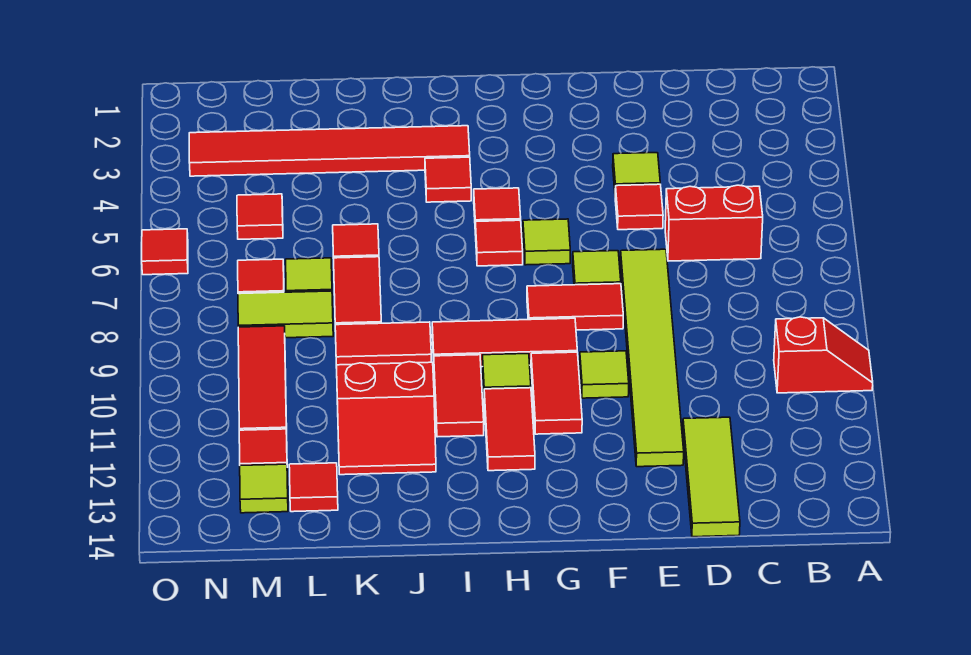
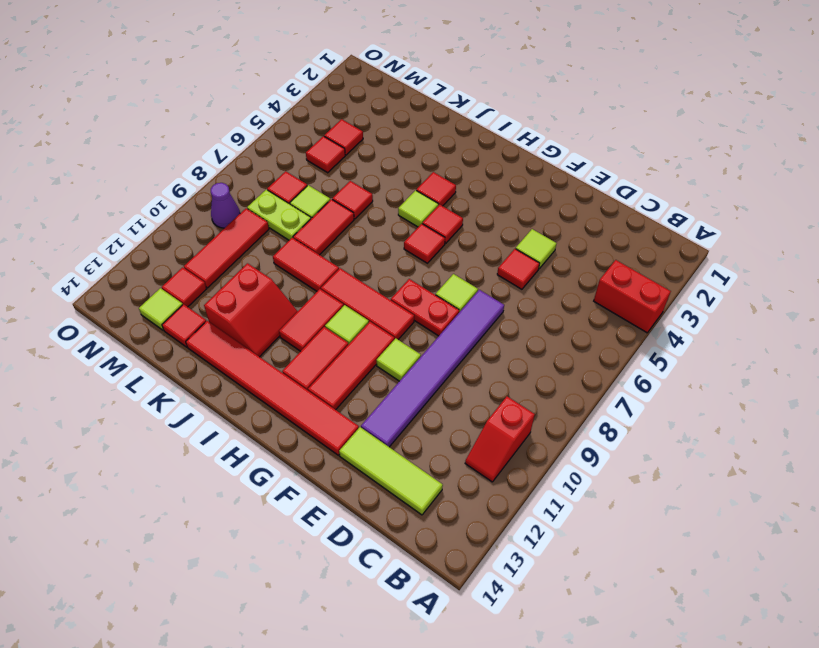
red 1x2 slope [774,317,873,393] -> red 1x2 slope turned to [465,396,535,482]
red 1x2 brick [665,185,763,261] -> red 1x2 brick moved to [594,260,671,333]
lime 1x3 tile [683,417,740,537] -> lime 1x3 tile turned to [339,427,443,515]
lime 1x6 tile [620,249,684,467] -> purple 1x6 tile [361,290,504,447]
red 1x2 tile [527,284,623,330] -> red 1x2 plate [391,279,459,336]
lime 1x1 tile [523,219,570,265] -> lime 1x1 tile moved to [398,190,438,227]
red 1x2 tile [531,352,582,434] -> red 1x3 tile [308,322,395,410]
red 1x6 tile [189,126,470,176] -> red 1x6 tile moved to [186,321,359,455]
red 2x2 slope [337,362,436,475] -> red 2x2 slope turned to [204,263,298,357]
lime 1x2 tile [238,291,333,338] -> lime 1x2 plate [247,190,311,240]
none -> purple 1x1 cone [211,183,240,228]
red 1x1 tile [142,229,188,275] -> red 1x1 tile moved to [324,119,363,155]

